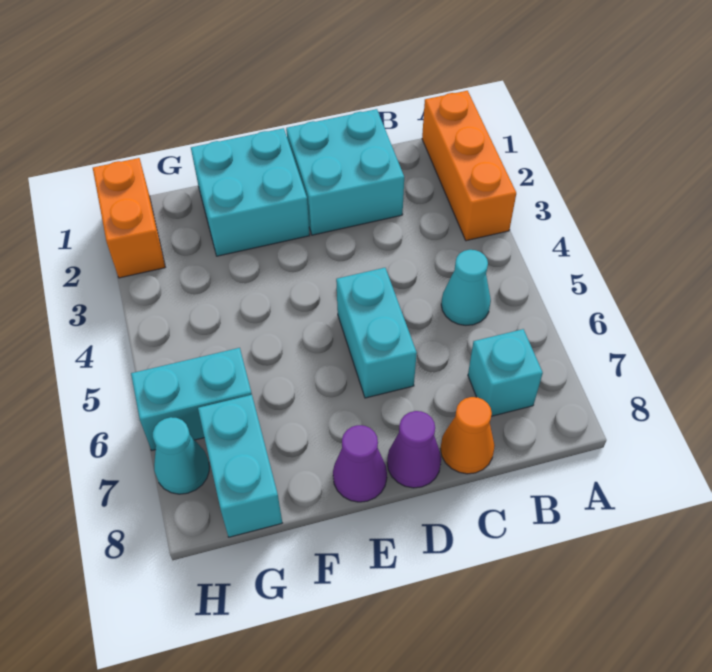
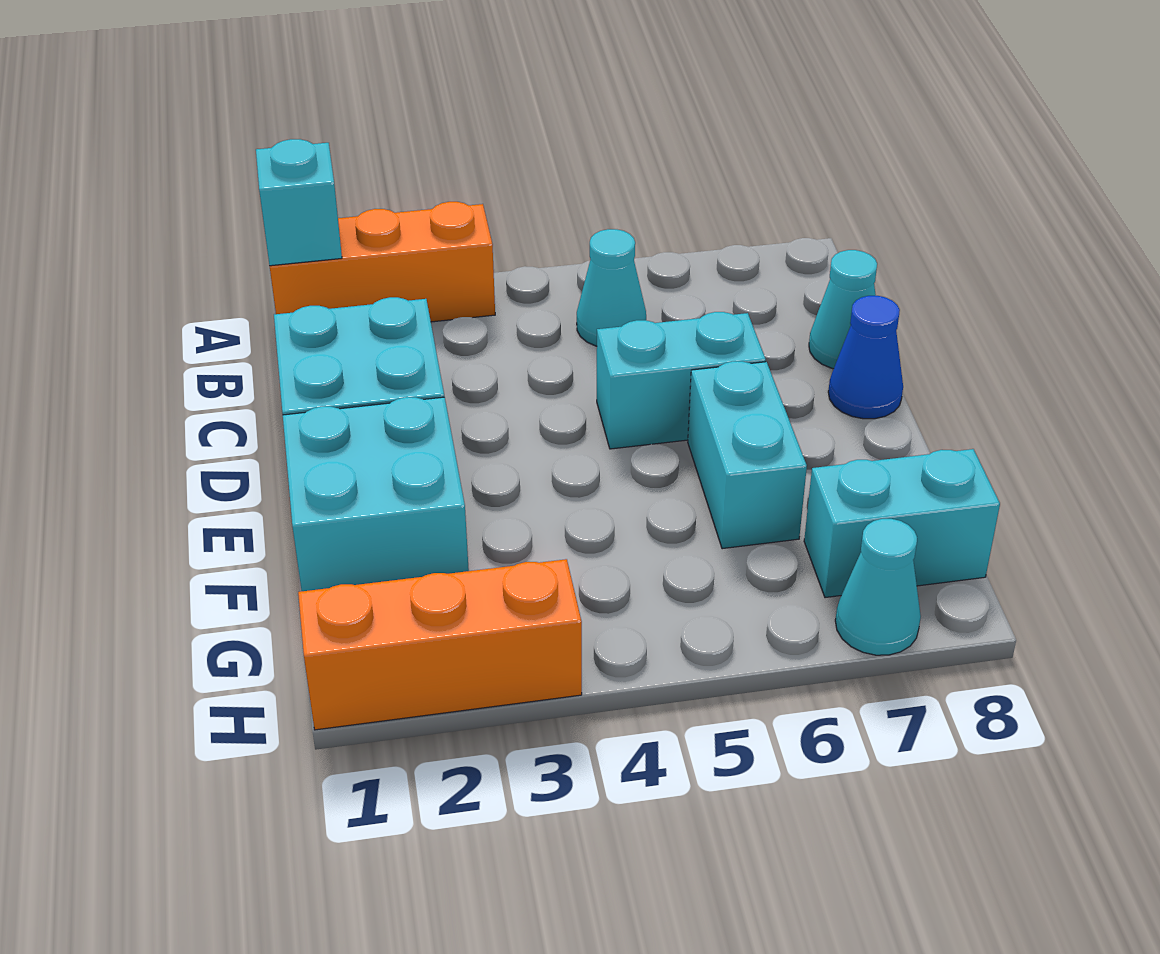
cyan 1x1 brick [468,329,543,416] -> cyan 1x1 brick moved to [256,139,342,266]
orange 1x1 cone [440,397,495,474] -> cyan 1x1 cone [809,250,877,369]
purple 1x1 cone [387,411,441,488] -> blue 1x1 cone [828,296,903,419]
purple 1x1 cone [333,425,387,502] -> none
cyan 1x2 brick [131,348,252,450] -> cyan 1x2 brick moved to [688,361,807,549]
orange 1x2 brick [93,158,165,278] -> orange 1x3 brick [298,559,582,730]

